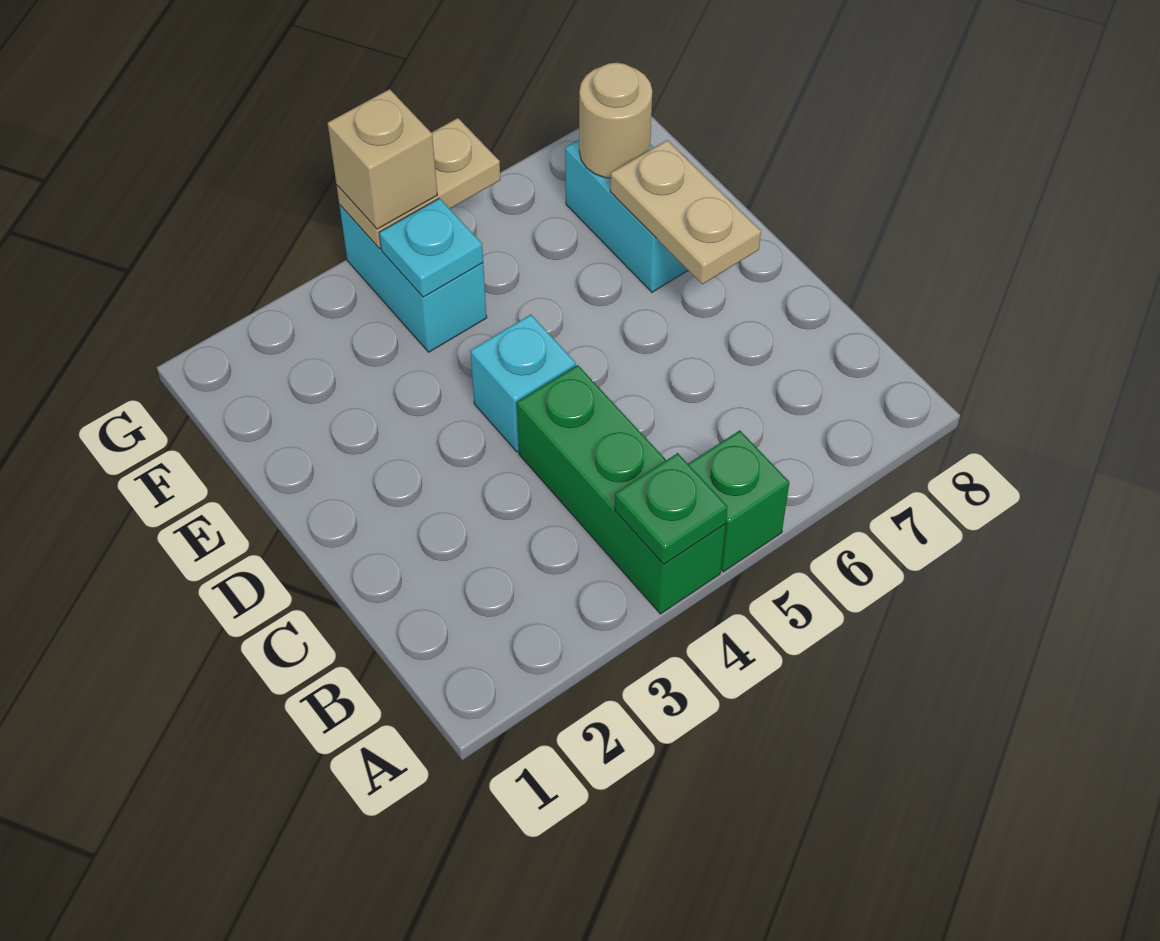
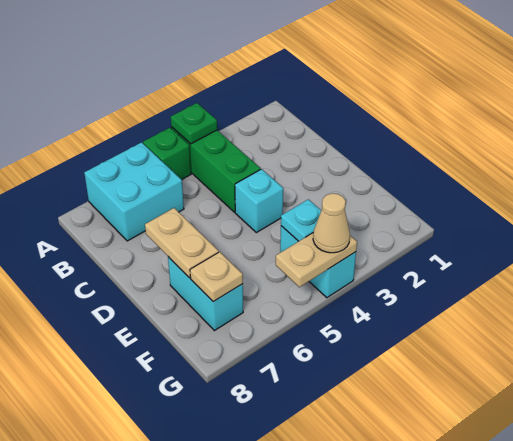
none -> cyan 2x2 brick [84,142,184,241]
tan 1x1 round brick [579,63,652,178] -> tan 1x1 plate [190,252,243,302]
tan 1x1 brick [328,89,437,229] -> tan 1x1 cone [313,193,350,253]

